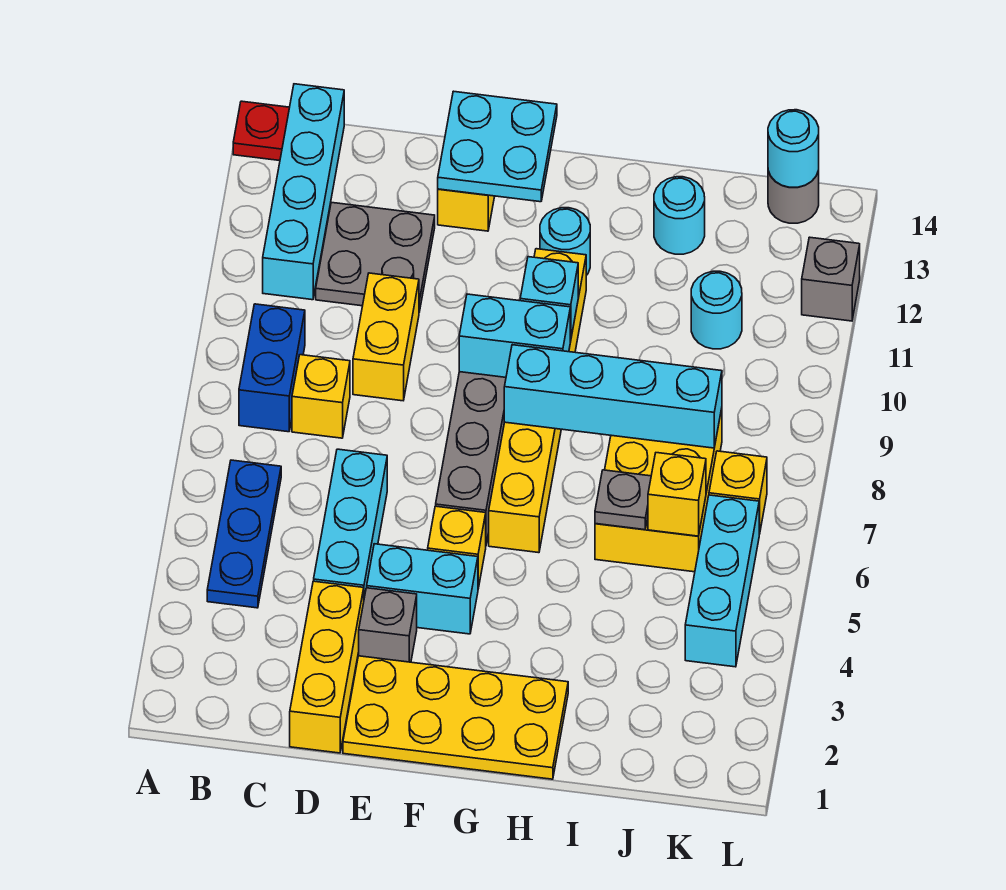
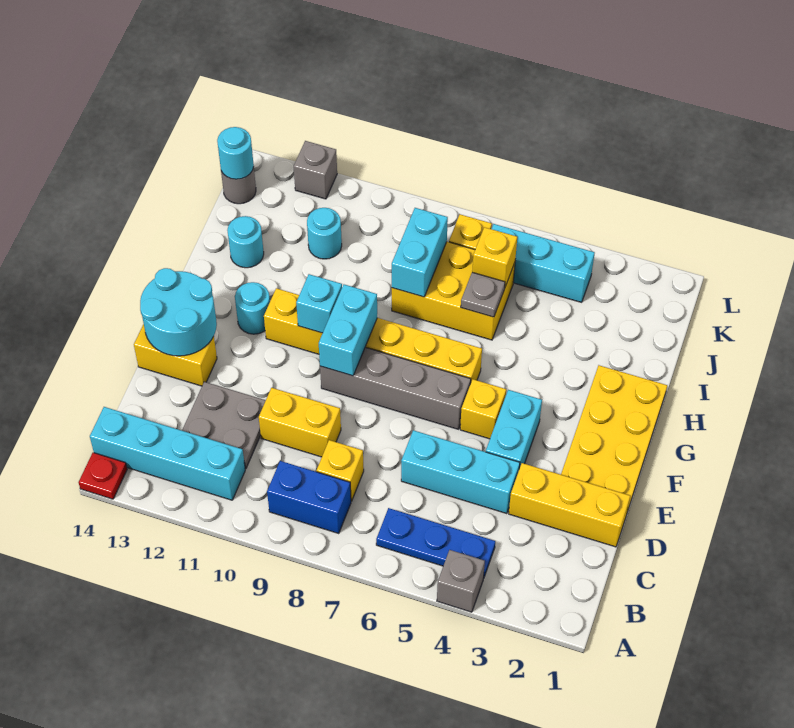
grey 1x1 brick [359,588,417,662] -> grey 1x1 brick moved to [437,550,485,612]
cyan 2x2 plate [438,91,557,202] -> cyan 2x2 round brick [140,268,217,356]
cyan 1x4 brick [504,345,722,448] -> cyan 1x2 brick [392,208,448,297]

